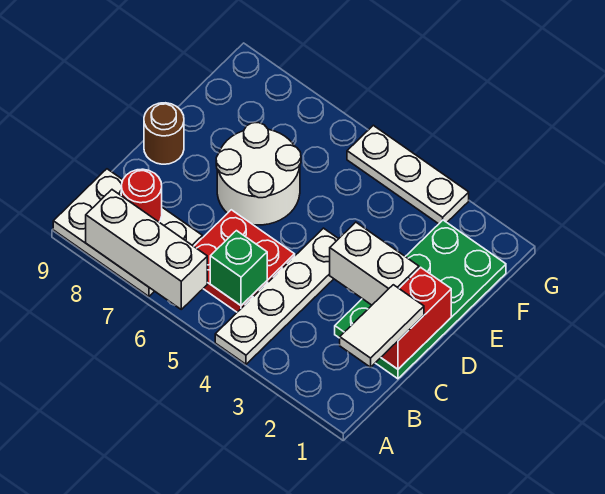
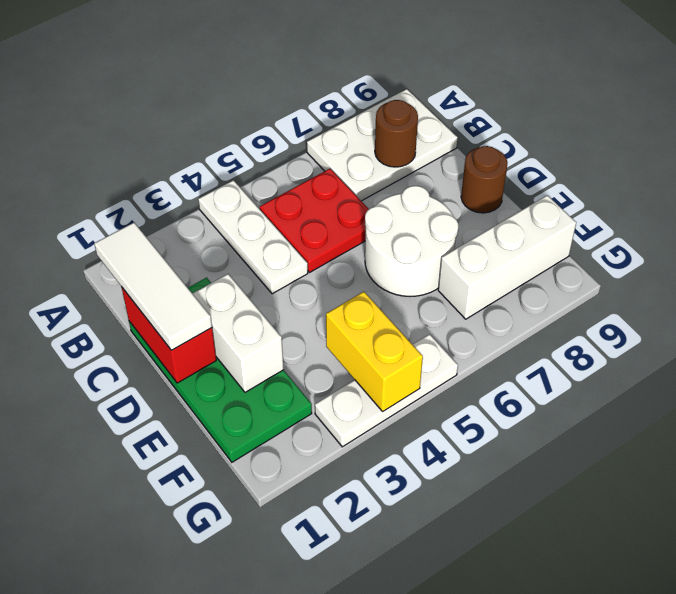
white 1x4 plate [215,228,338,364] -> white 1x3 plate [198,180,308,294]
white 1x3 brick [86,190,207,309] -> white 1x3 brick moved to [438,195,576,319]
white 1x2 tile [340,285,424,367] -> white 1x3 tile [94,223,212,350]
green 1x1 brick [210,231,267,305] -> none
red 1x1 round brick [121,169,162,222] -> brown 1x1 round brick [375,100,418,167]
white 1x2 brick [330,222,419,305] -> white 1x2 brick turned to [192,274,284,392]
none -> yellow 1x2 brick [326,292,423,411]

